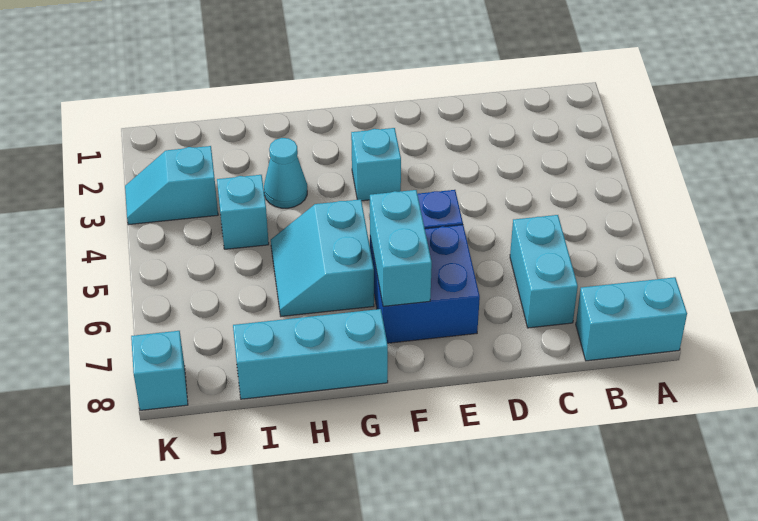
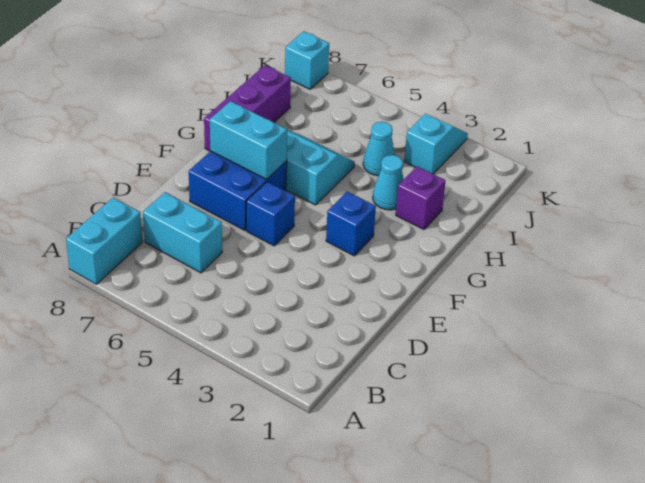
cyan 1x1 brick [351,128,401,201] -> blue 1x1 brick [326,192,376,256]
cyan 1x3 brick [233,309,388,399] -> purple 1x3 brick [204,65,291,151]
none -> purple 1x1 brick [396,166,446,229]
cyan 1x1 brick [217,175,269,249] -> cyan 1x1 cone [363,122,395,176]

